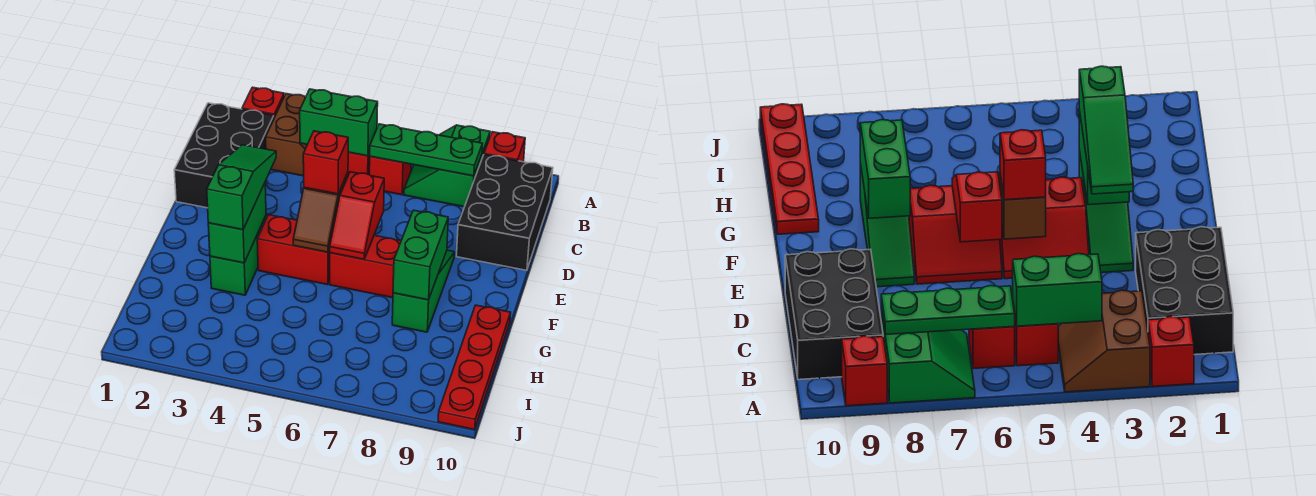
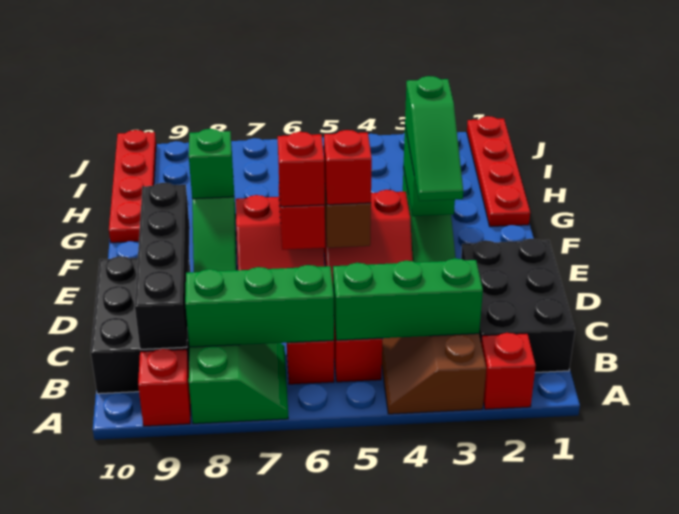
green 1x2 brick [300,89,378,156] -> green 1x3 brick [333,258,483,340]
green 1x3 plate [370,124,482,176] -> green 1x3 brick [185,265,334,347]
none -> black 1x4 brick [135,183,190,349]
none -> red 1x1 brick [278,132,325,207]
green 1x2 brick [393,210,448,300] -> green 1x1 brick [189,129,234,199]
none -> red 1x4 plate [467,116,530,227]

